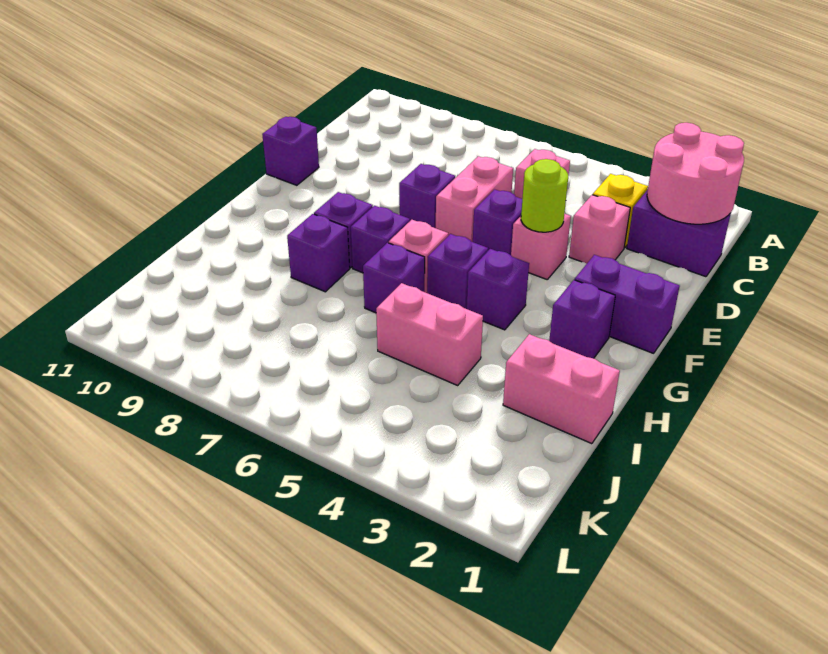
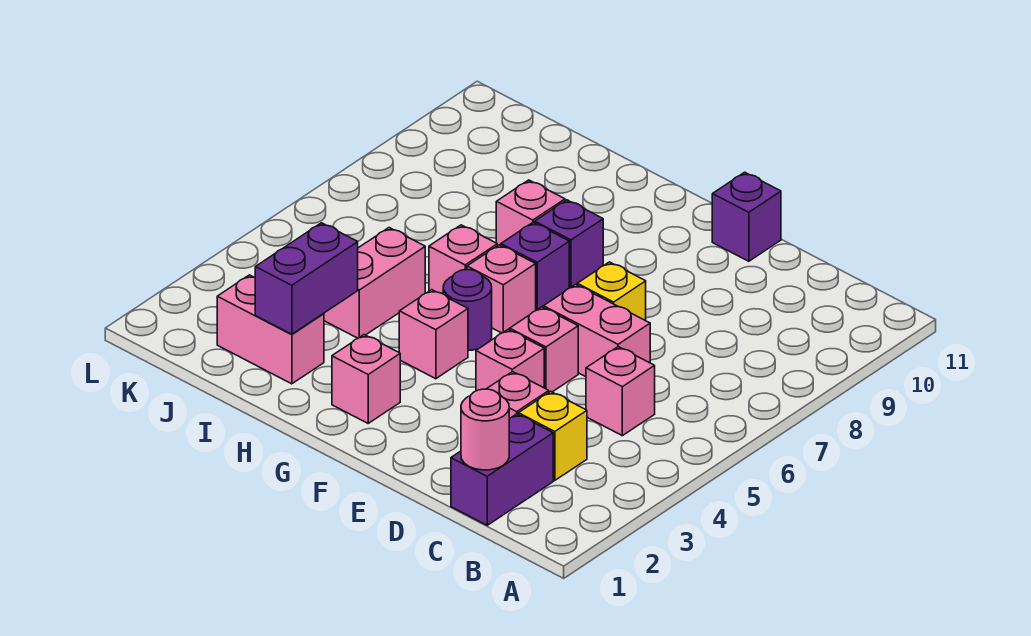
pink 2x2 round brick [647,123,744,224] -> pink 1x1 round brick [461,389,509,470]
lime 1x1 round brick [521,159,568,232] -> none
purple 1x1 brick [473,189,522,255] -> pink 1x1 brick [510,307,578,392]
purple 1x1 brick [399,164,455,228] -> yellow 1x1 brick [577,262,646,321]
purple 1x2 brick [575,255,680,353] -> purple 1x2 brick moved to [255,223,358,334]
purple 1x1 brick [549,280,615,358] -> pink 1x1 brick [332,335,400,423]
purple 1x1 brick [467,249,529,330] -> pink 1x1 brick [399,290,468,379]
purple 1x1 brick [427,234,488,309] -> purple 1x1 round brick [443,270,492,350]
purple 1x1 brick [363,243,425,313] -> pink 1x1 brick [429,225,497,294]
purple 1x1 brick [287,214,350,292] -> pink 1x1 brick [496,180,565,246]
pink 1x2 brick [503,334,620,444] -> pink 1x2 brick turned to [217,275,324,384]

